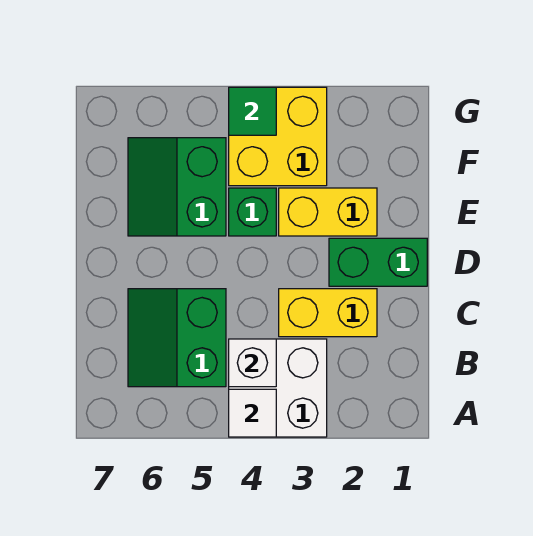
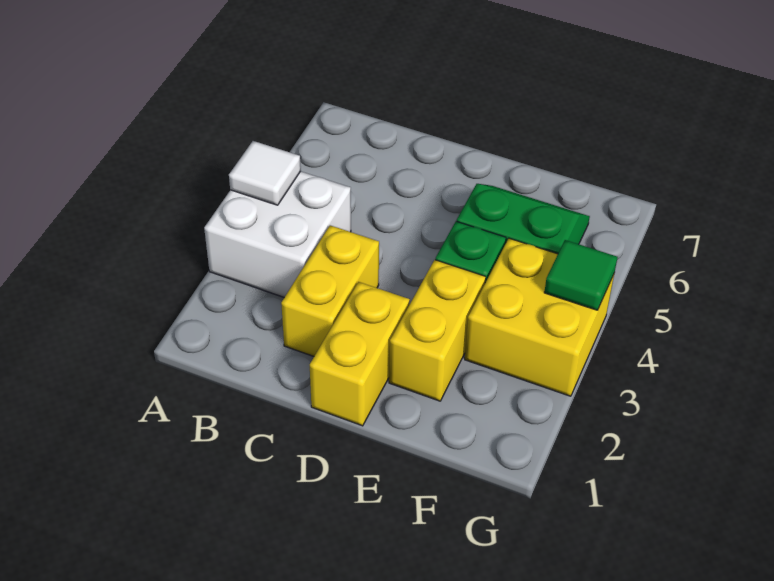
white 1x1 brick [229,339,276,387] -> none
green 2x2 slope [128,289,226,387] -> none
green 1x2 brick [329,238,427,286] -> yellow 1x2 brick [310,282,410,426]

